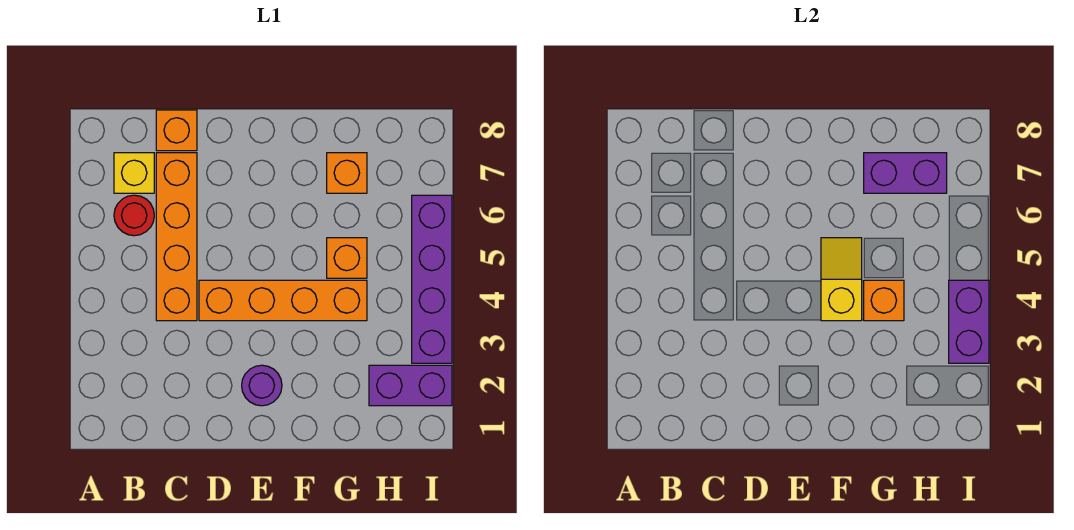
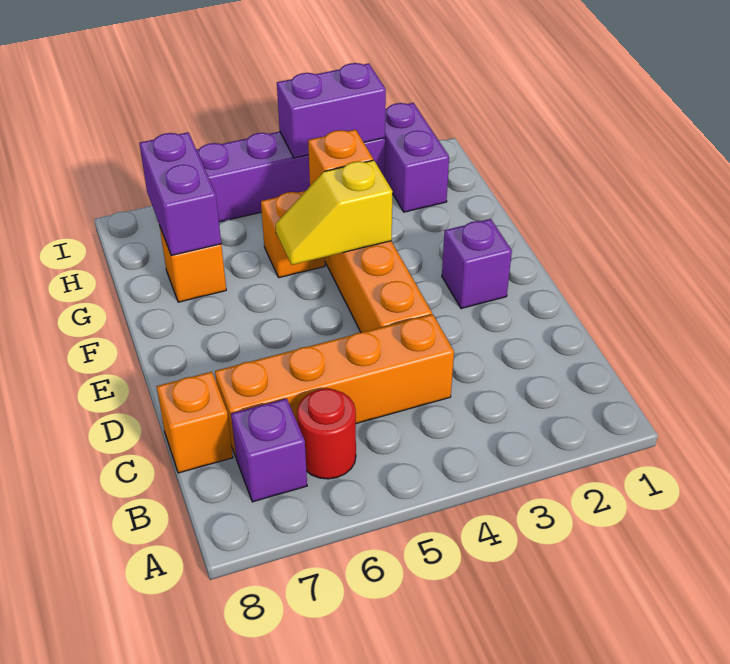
yellow 1x1 brick [114,153,154,193] -> purple 1x1 brick [231,399,307,502]
purple 1x1 round brick [242,365,282,406] -> purple 1x1 brick [442,219,512,309]

